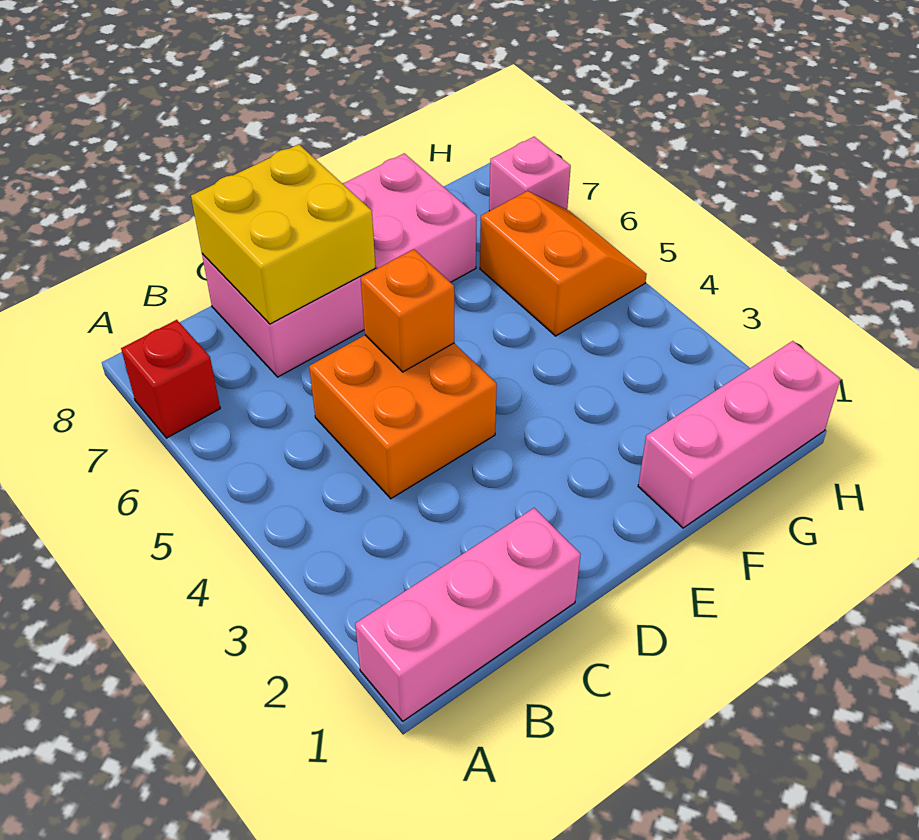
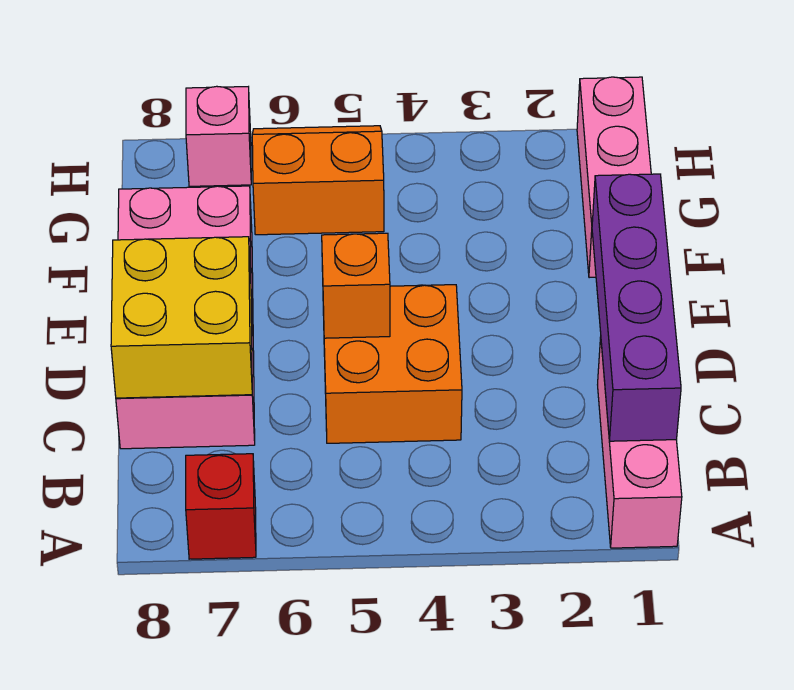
none -> purple 1x4 brick [592,174,681,441]

